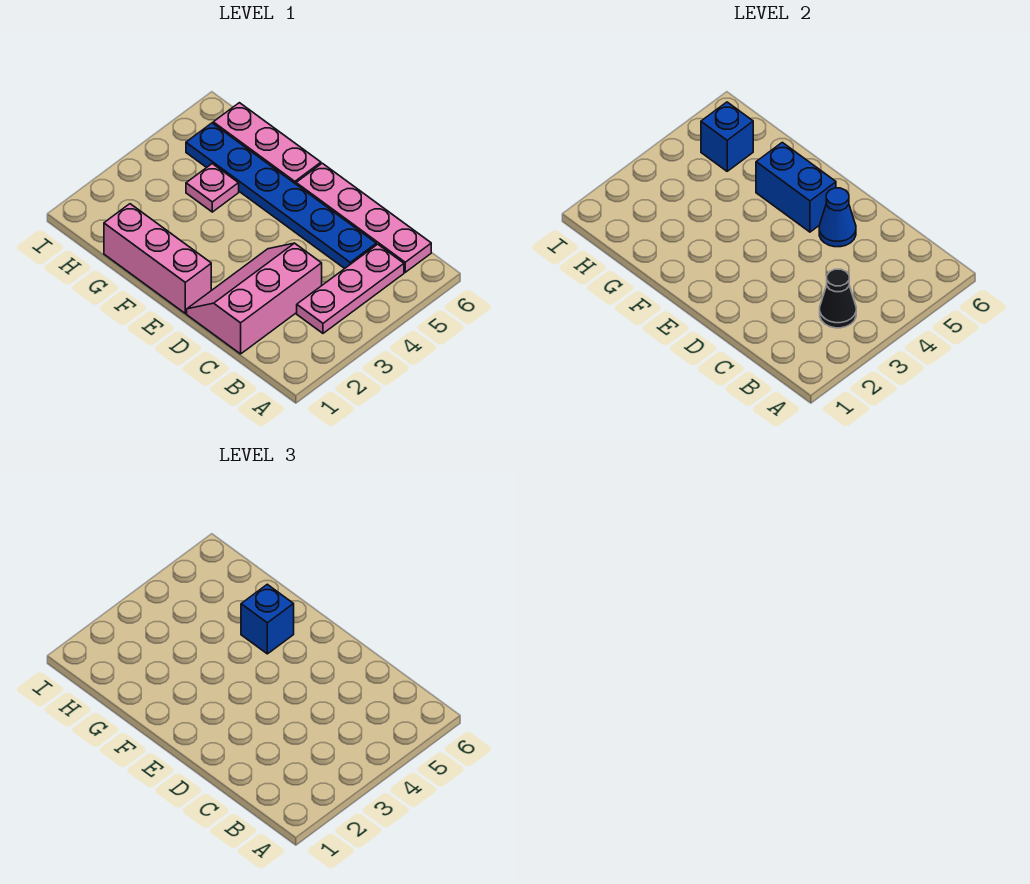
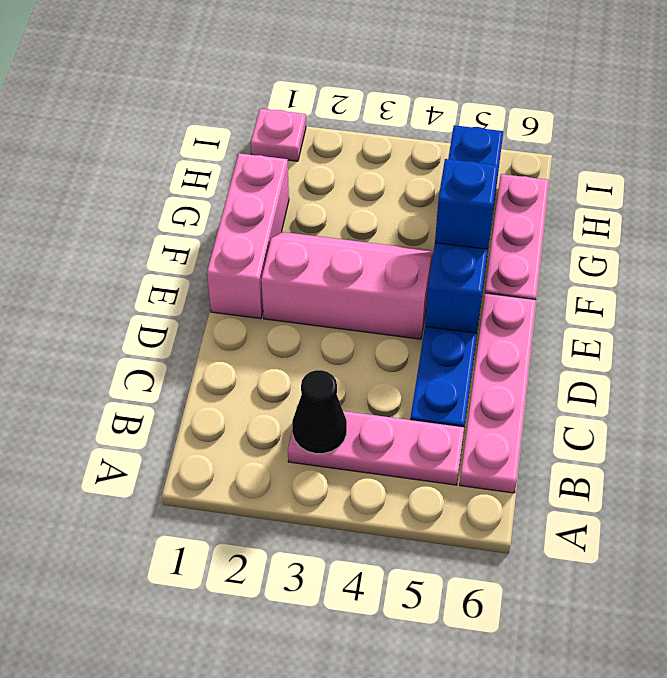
pink 2x3 slope [187,243,322,354] -> pink 2x3 slope moved to [261,232,434,339]
blue 1x1 cone [819,188,856,247] -> none
pink 1x1 plate [186,164,239,212] -> pink 1x1 plate moved to [251,109,306,161]

